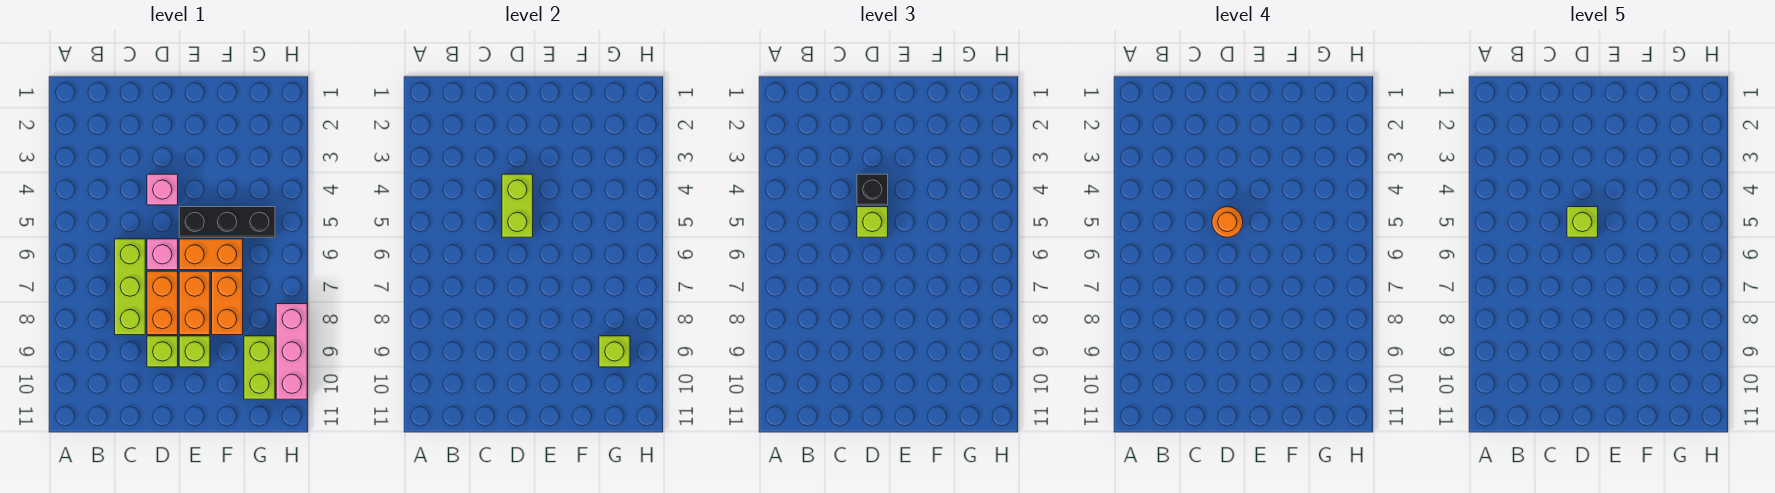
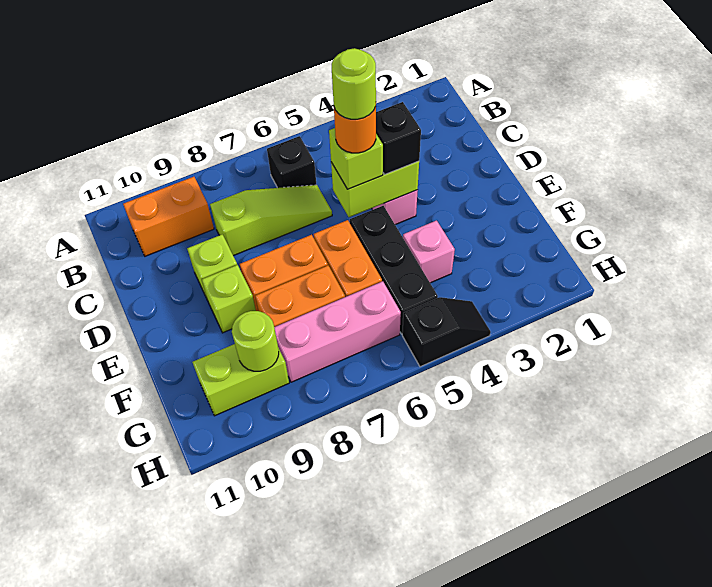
none -> black 1x1 brick [267,136,316,188]
lime 1x3 brick [115,239,145,335] -> lime 1x3 slope [210,185,332,256]
lime 1x1 brick [1567,207,1598,237] -> lime 1x1 round brick [332,48,376,119]
pink 1x1 brick [147,239,178,270] -> pink 1x1 brick moved to [403,221,455,283]
orange 1x2 brick [147,271,178,335] -> orange 1x2 brick moved to [123,177,214,256]
lime 1x1 brick [599,336,630,367] -> lime 1x1 round brick [232,311,279,371]
none -> black 1x2 slope [402,297,491,367]
pink 1x3 brick [276,304,307,399] -> pink 1x3 brick moved to [274,281,401,382]

